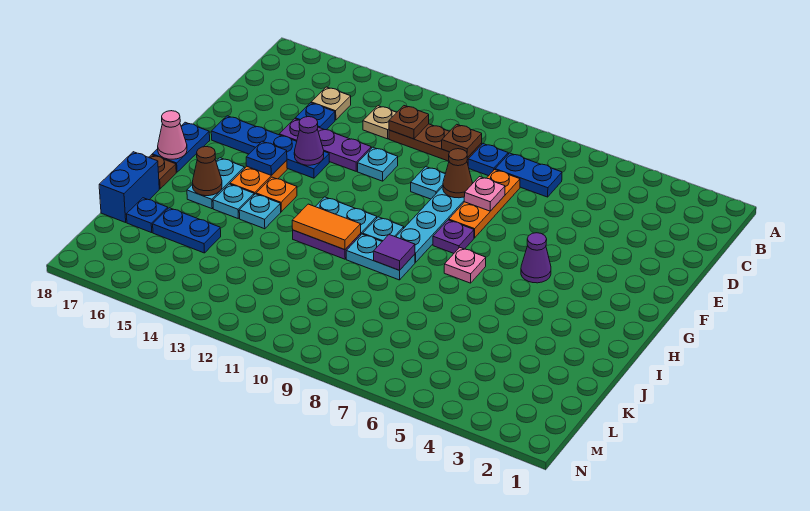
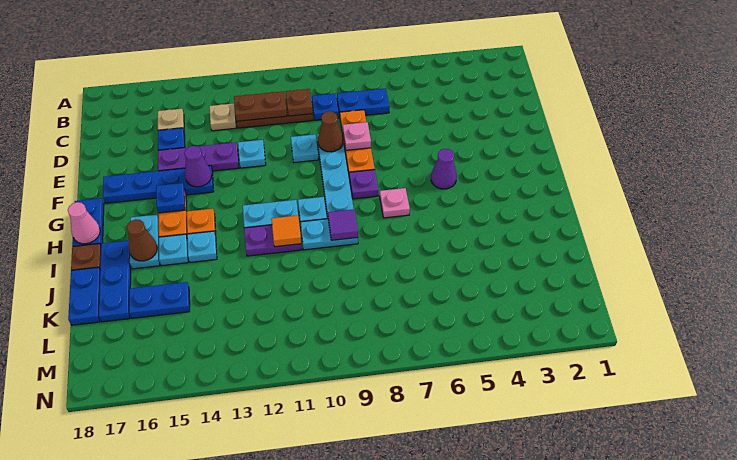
brown 1x1 plate [389,106,429,139] -> brown 1x2 plate [234,91,287,121]
orange 1x2 tile [292,204,361,250] -> orange 1x1 tile [271,215,301,247]
blue 1x2 brick [99,152,159,222] -> blue 1x2 plate [68,267,100,325]
blue 1x1 plate [126,198,168,233] -> blue 1x3 plate [99,240,131,322]

